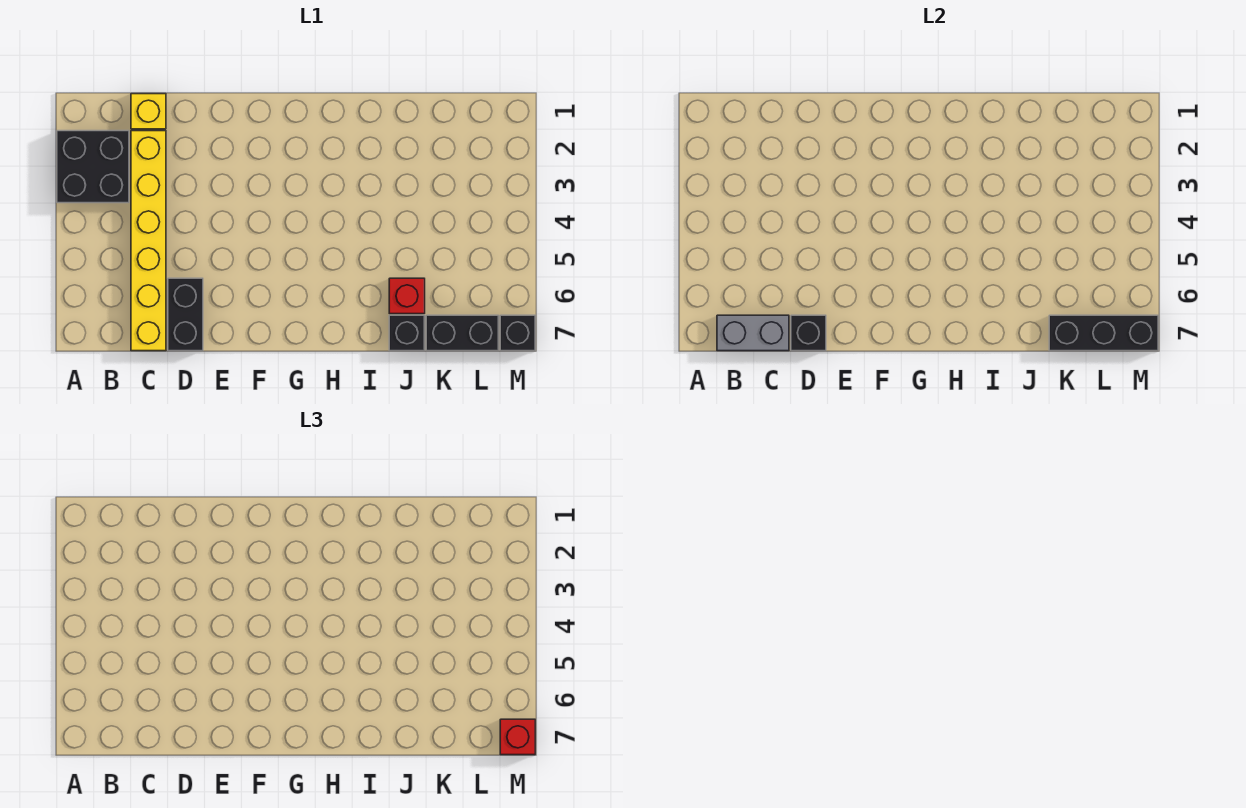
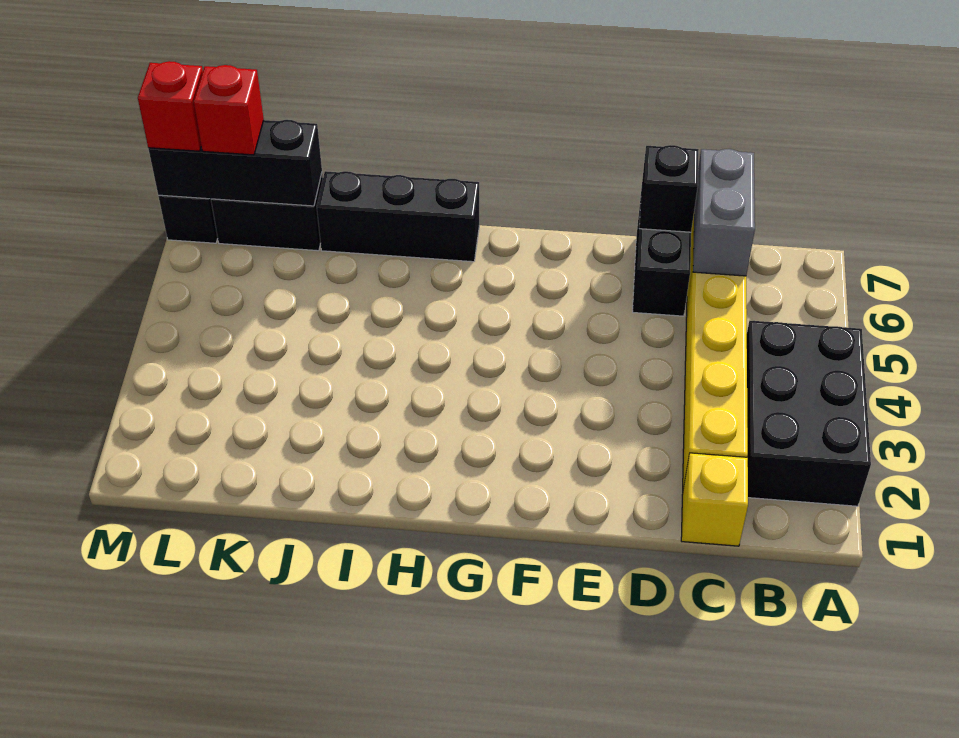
black 2x2 brick [57,131,129,203] -> black 2x3 brick [747,321,871,506]
grey 1x2 brick [717,315,789,351] -> grey 1x2 brick turned to [693,149,755,276]
red 1x1 brick [389,278,425,314] -> red 1x1 brick moved to [194,65,264,155]
black 1x1 brick [389,315,425,351] -> black 1x3 brick [317,171,479,262]

